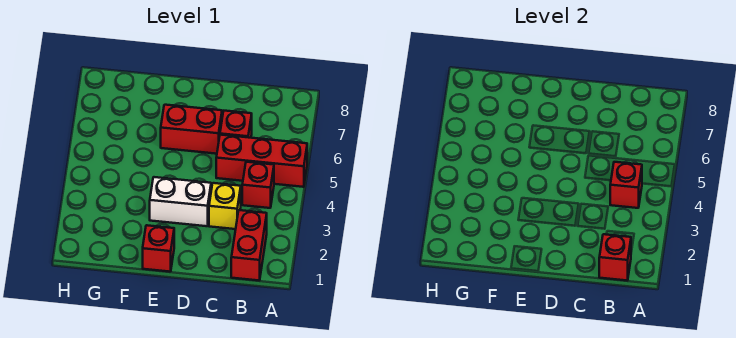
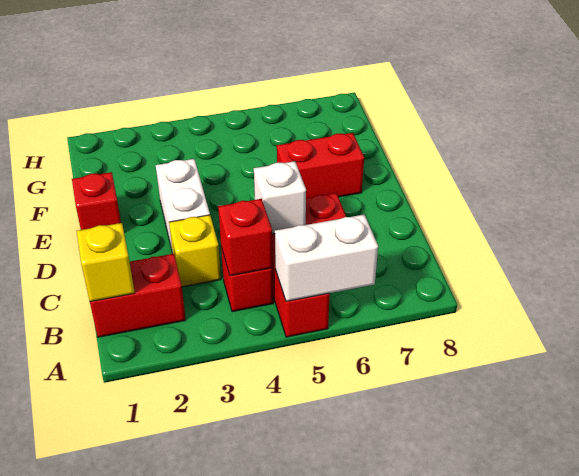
none -> white 1x2 brick [275,215,378,301]
red 1x1 brick [599,234,631,280] -> yellow 1x1 brick [77,223,135,302]
none -> white 1x1 brick [254,161,306,234]
red 1x2 brick [161,105,222,154] -> red 1x2 brick turned to [277,133,364,198]

